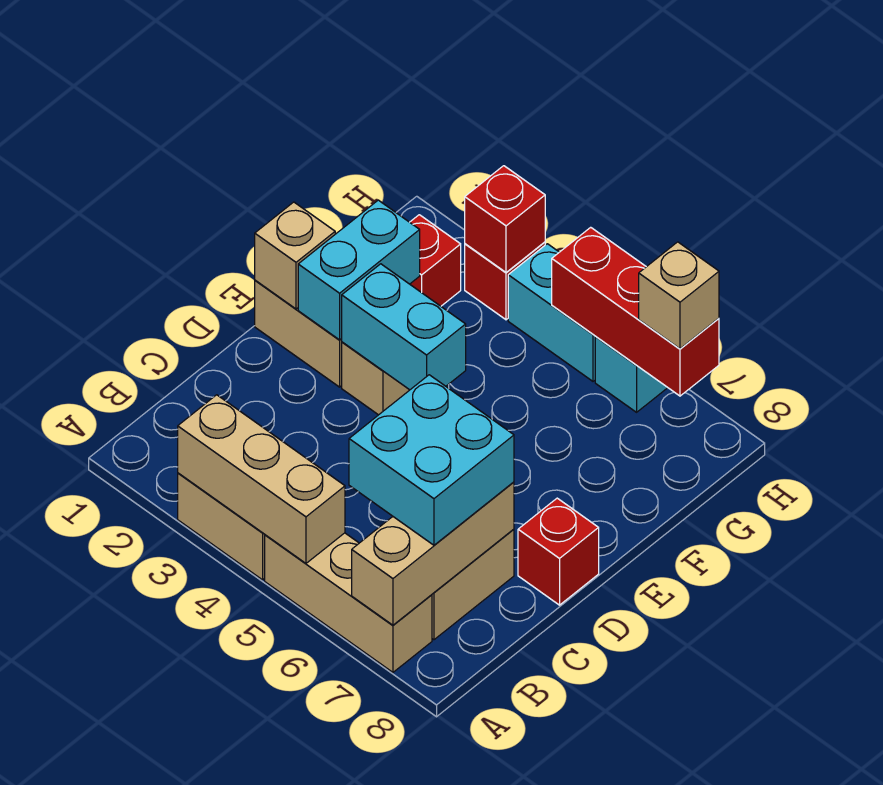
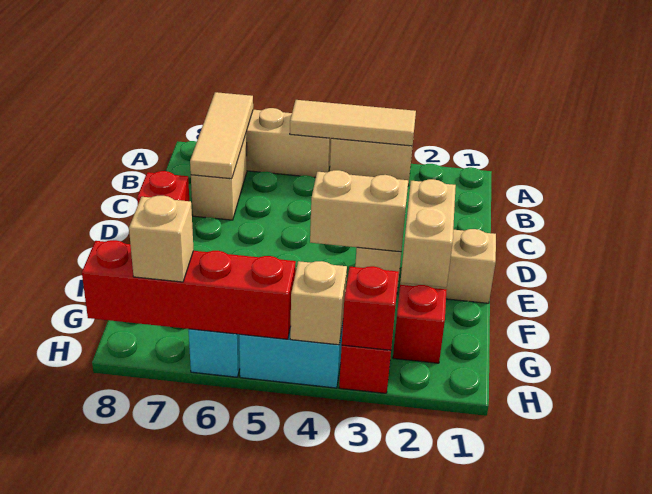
tan 1x3 brick [178,395,345,563] -> tan 1x3 tile [290,100,416,146]
tan 1x3 brick [352,482,514,625] -> tan 1x3 tile [190,92,253,179]
cyan 2x2 brick [349,375,514,545] -> none
tan 1x1 brick [255,202,335,309] -> tan 1x1 brick moved to [290,261,347,345]
cyan 1x2 brick [298,200,420,340] -> tan 1x2 brick [400,179,456,287]
cyan 1x2 brick [342,264,466,390] -> tan 1x2 brick [310,170,408,252]
red 1x3 brick [552,227,719,396] -> red 1x4 brick [82,240,296,339]

